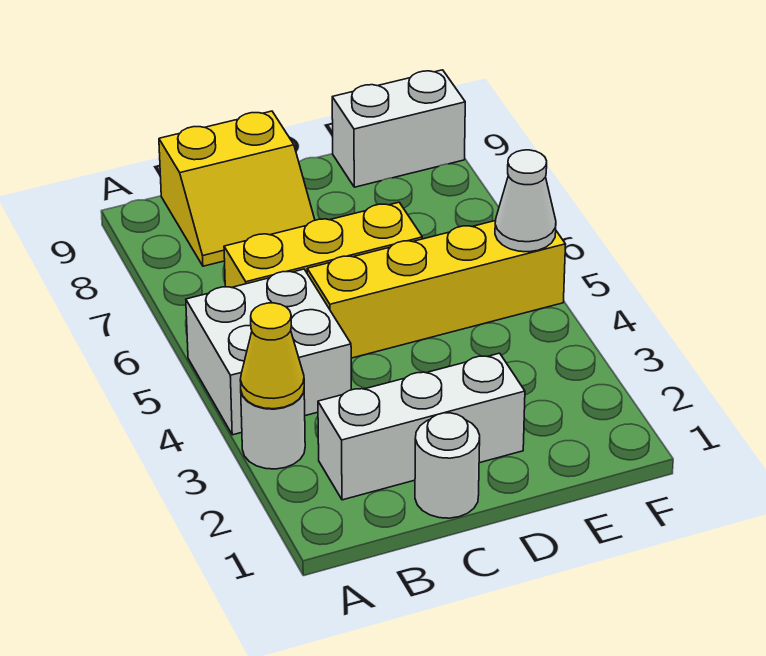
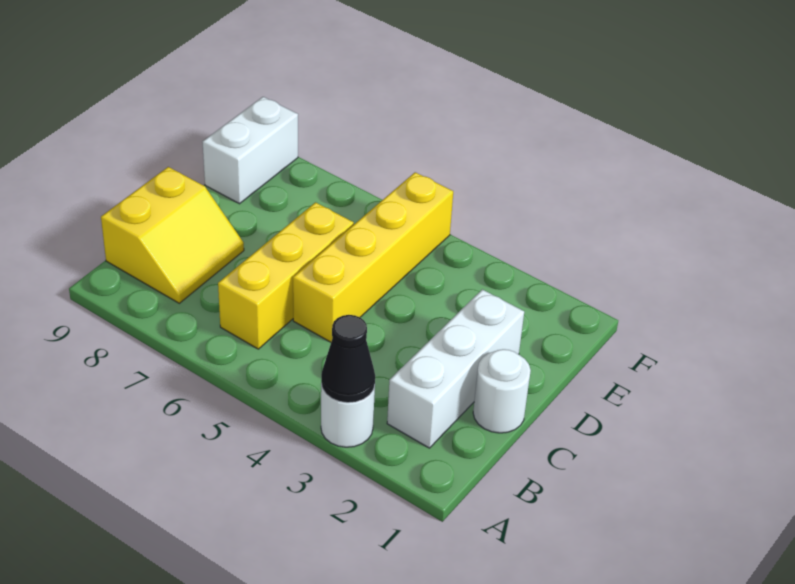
yellow 1x1 cone [240,303,304,409] -> black 1x1 cone [321,315,375,403]
white 2x2 brick [186,269,351,435] -> none
white 1x1 cone [495,150,556,252] -> none

